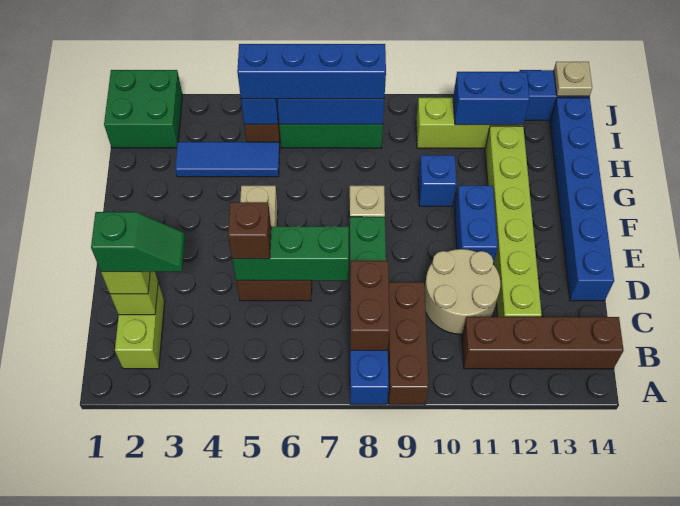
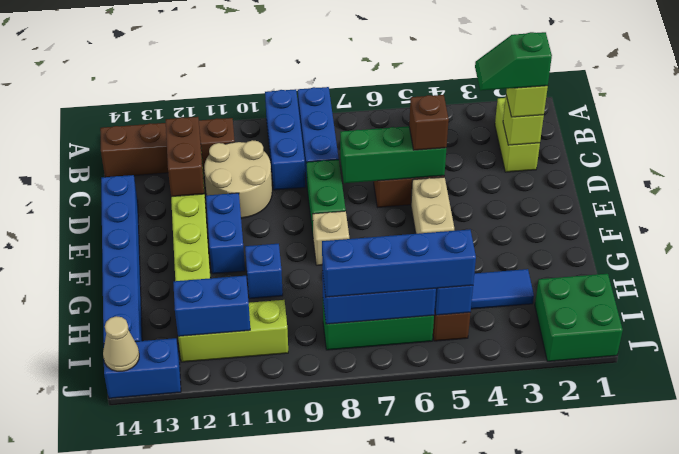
brown 1x3 brick [388,282,429,405] -> blue 1x3 brick [265,89,305,190]
brown 1x2 brick [350,261,390,350] -> brown 1x2 brick moved to [166,117,204,197]
tan 1x1 plate [554,62,592,96] -> tan 1x1 cone [103,316,139,371]

